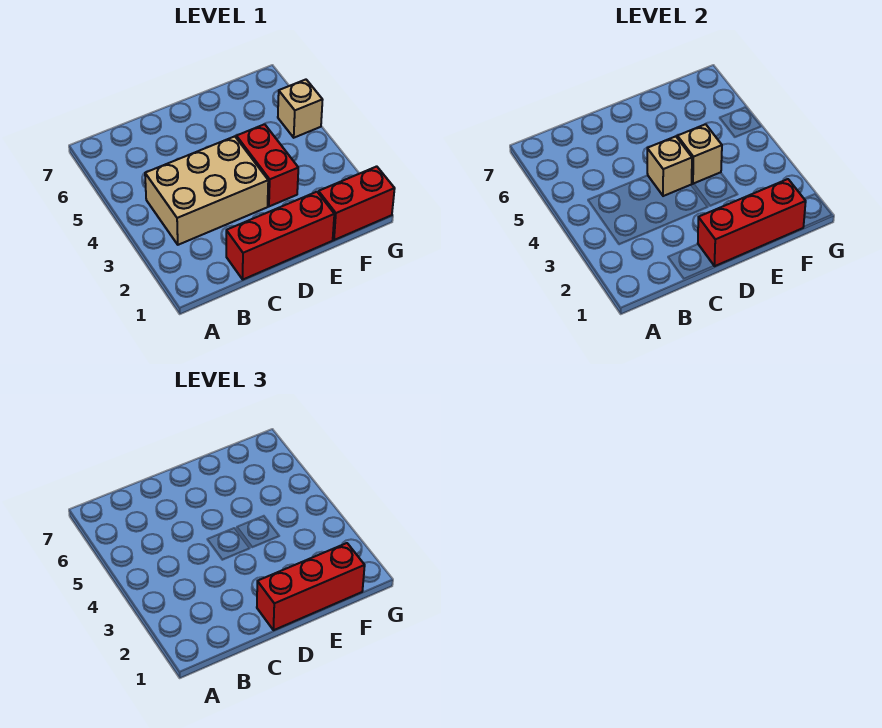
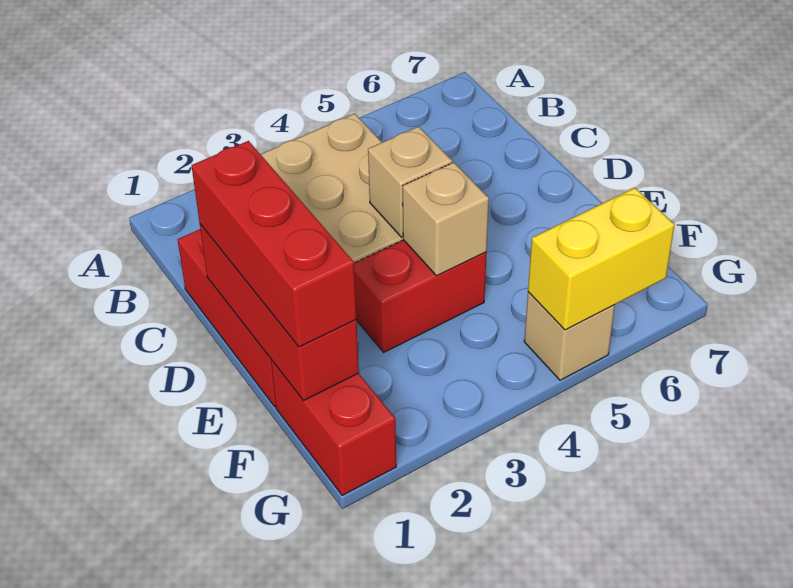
none -> yellow 1x2 brick [528,188,675,330]

